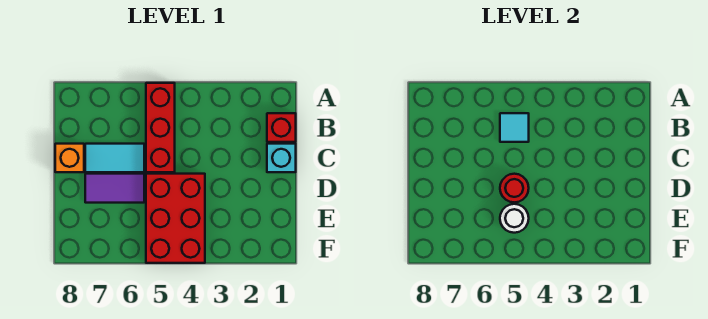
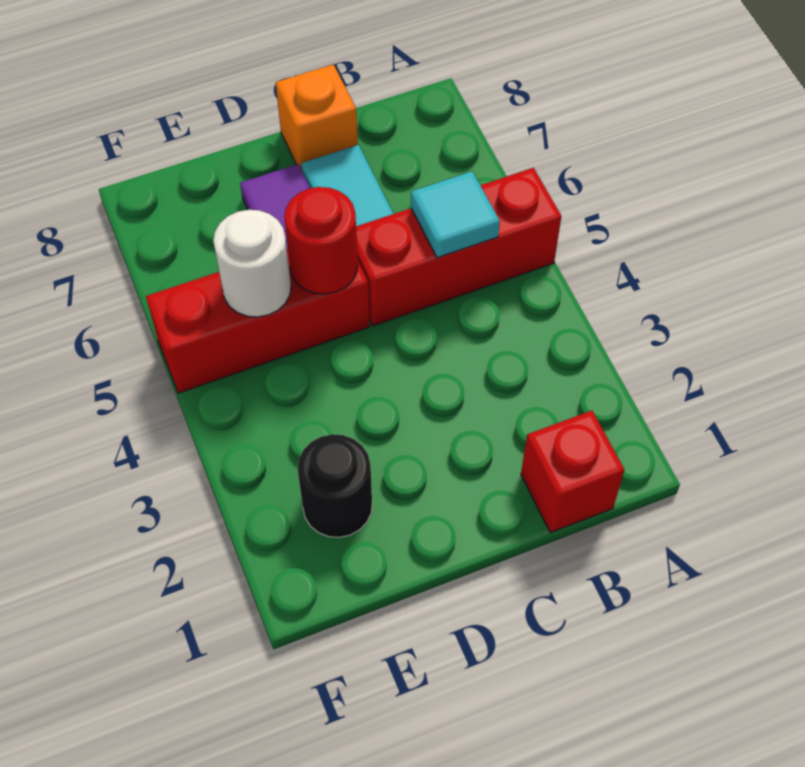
cyan 1x1 brick [267,144,296,172] -> none
red 2x3 brick [146,174,205,263] -> red 1x3 brick [146,249,370,393]
none -> black 1x1 round brick [298,434,372,537]

